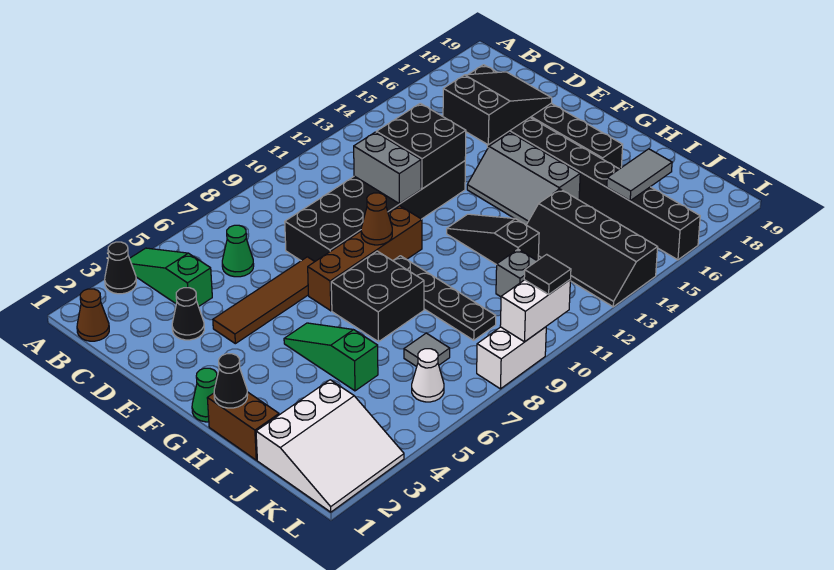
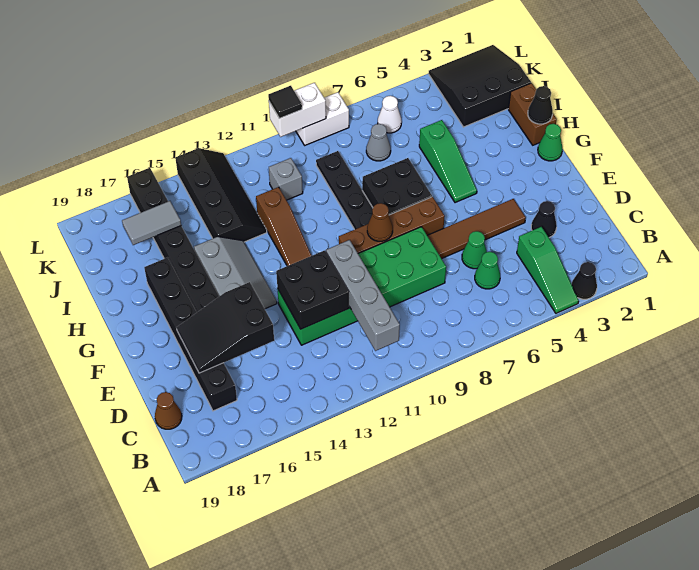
brown 1x1 cone [77,289,109,341] -> brown 1x1 cone moved to [155,392,182,429]
none -> green 1x1 cone [462,231,487,269]
black 2x6 brick [285,161,465,261] -> green 2x6 brick [277,227,446,345]
grey 1x2 brick [354,132,421,204] -> grey 1x4 brick [326,240,400,351]
black 1x3 slope [447,214,539,265] -> brown 1x3 slope [256,187,312,266]
white 3x3 slope [256,380,404,512] -> black 3x3 slope [428,45,531,127]
grey 1x1 tile [404,333,450,367] -> grey 1x1 cone [366,124,391,161]

